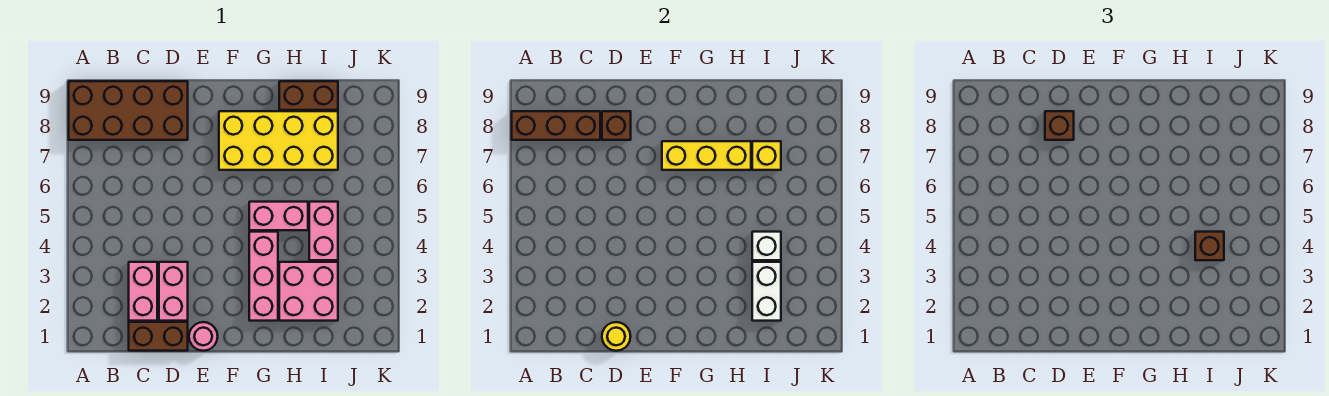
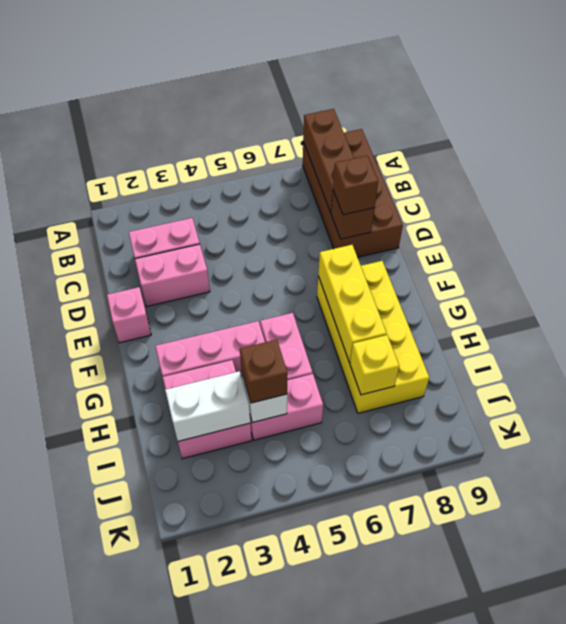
brown 1x2 brick [129,322,188,351] -> none
yellow 1x1 round brick [602,322,630,351] -> none
pink 1x1 round brick [189,322,218,351] -> pink 1x1 brick [107,287,151,343]
brown 1x2 brick [279,81,338,110] -> none

